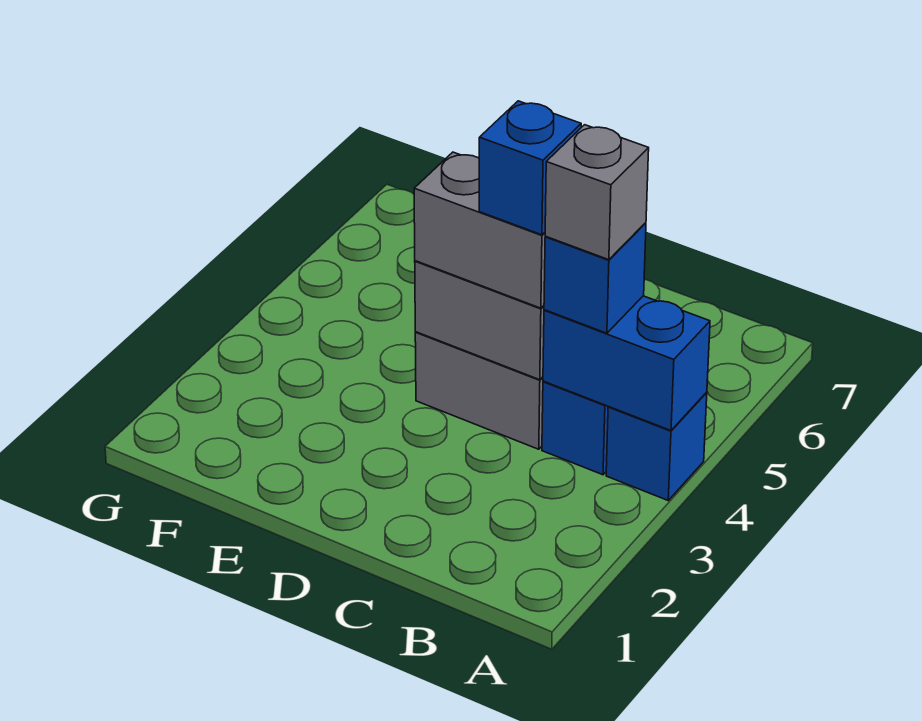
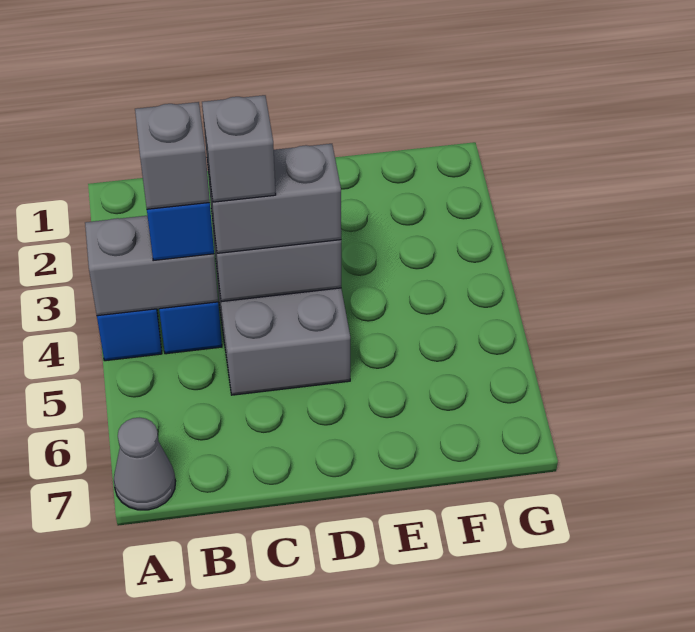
blue 1x2 brick [543,296,710,431] -> grey 1x2 brick [85,216,218,316]
none -> grey 1x1 cone [114,418,176,510]
blue 1x1 brick [479,101,581,235] -> grey 1x1 brick [202,95,276,202]

